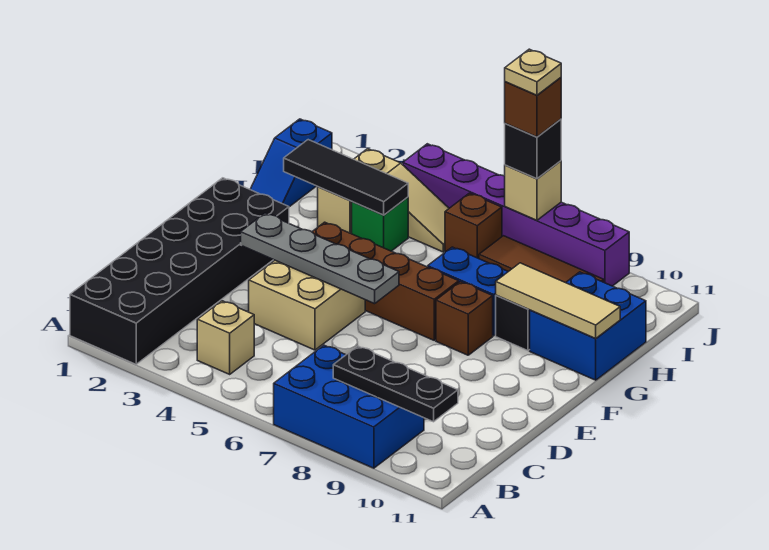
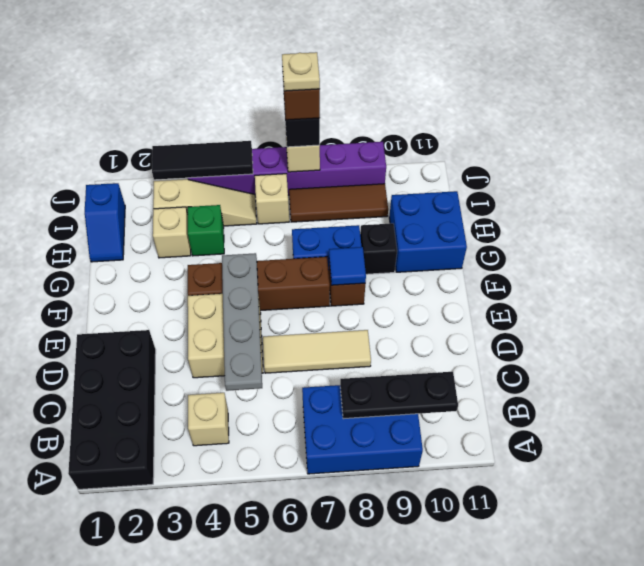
black 2x6 brick [70,178,289,364] -> black 2x4 brick [68,330,156,489]
grey 1x4 plate [241,213,399,304] -> grey 1x4 plate turned to [222,253,262,391]
none -> blue 1x1 tile [329,247,366,285]
tan 1x3 tile [496,263,620,338] -> tan 1x3 tile moved to [263,330,371,373]
black 1x3 tile [284,140,408,215] -> black 1x3 tile moved to [152,141,253,180]
brown 1x1 brick [445,193,502,259] -> tan 1x1 brick [255,174,289,224]

